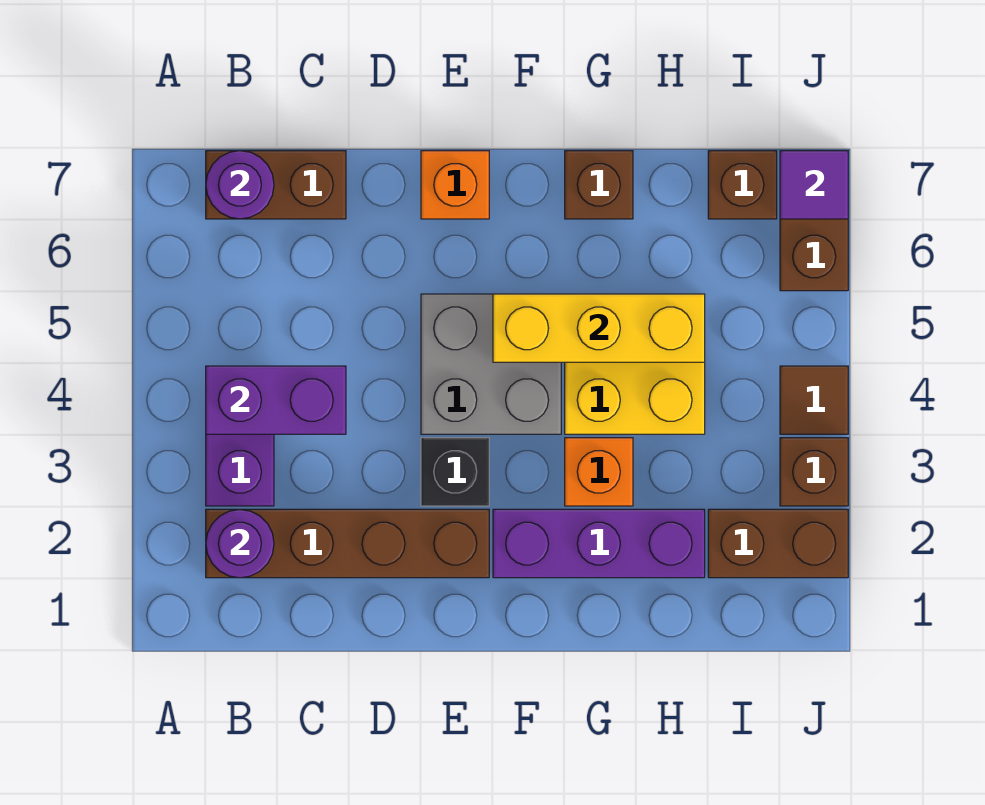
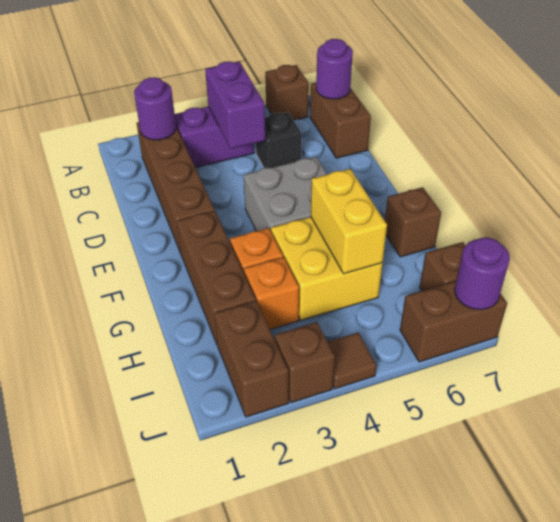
none -> brown 1x1 brick [265,65,309,120]
black 1x1 brick [421,438,489,506] -> black 1x1 brick moved to [256,112,301,168]
orange 1x1 brick [421,151,489,219] -> orange 1x1 brick moved to [244,257,299,329]
purple 1x3 brick [493,509,705,578] -> brown 1x3 brick [177,211,256,344]
yellow 1x3 brick [493,294,705,362] -> yellow 1x2 brick [311,169,387,274]
purple 1x1 tile [780,151,848,219] -> purple 1x1 round brick [455,238,510,310]

